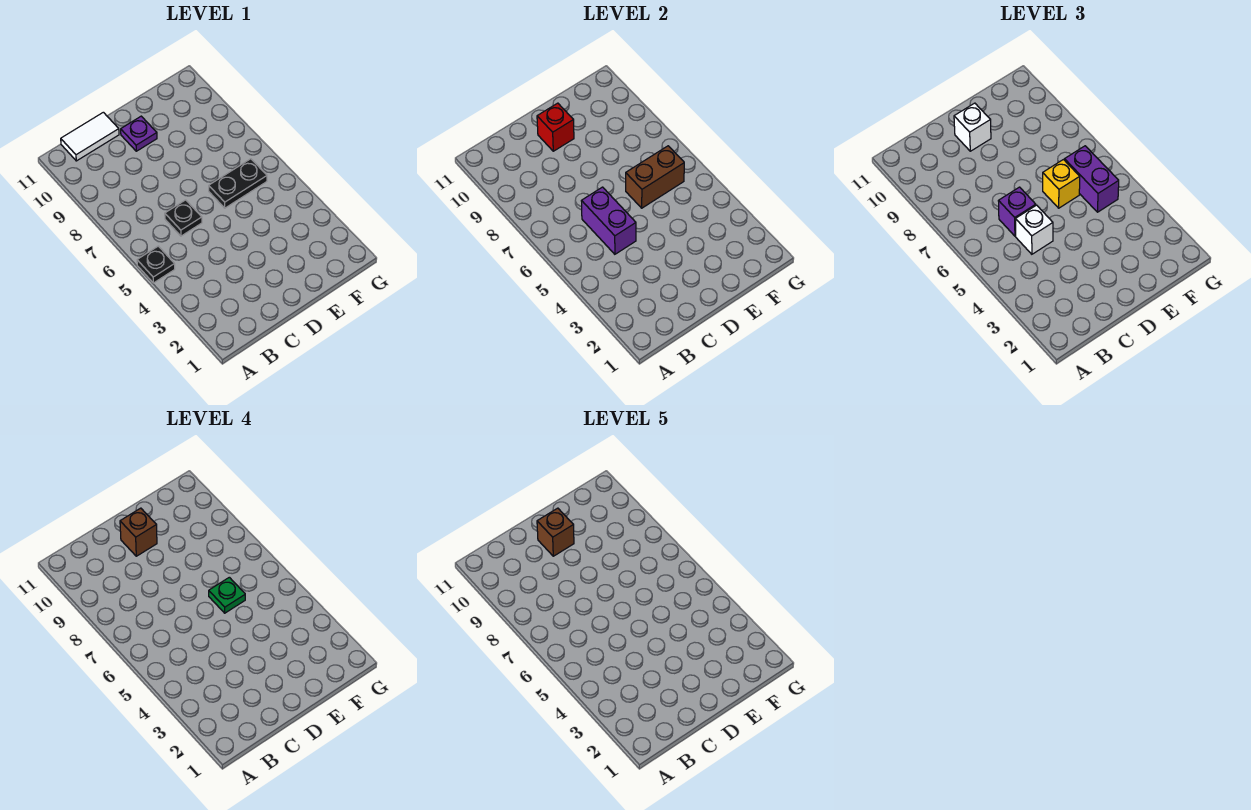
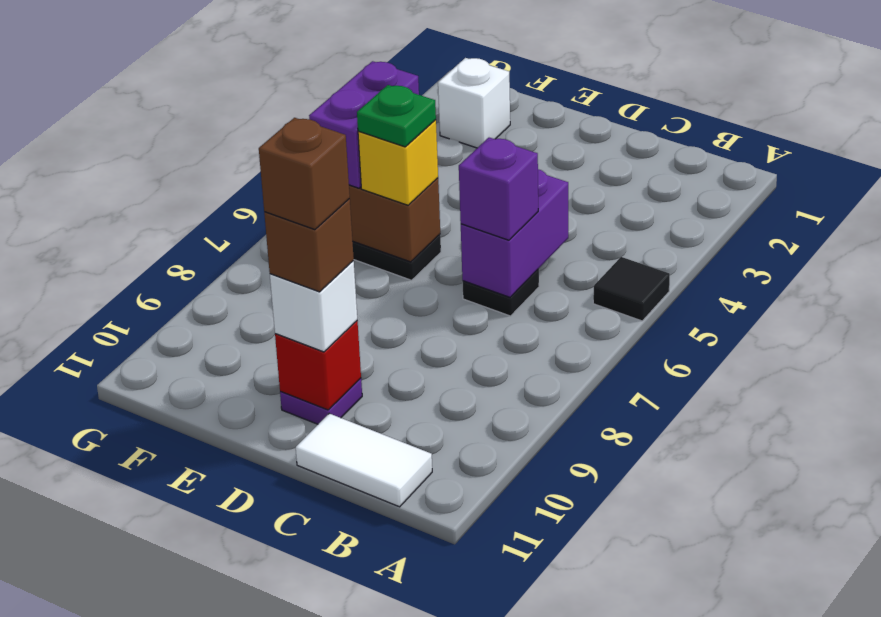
black 1x1 plate [137,246,175,283] -> black 1x1 tile [593,257,670,321]
white 1x1 brick [1015,205,1053,254] -> white 1x1 brick moved to [438,58,510,148]

